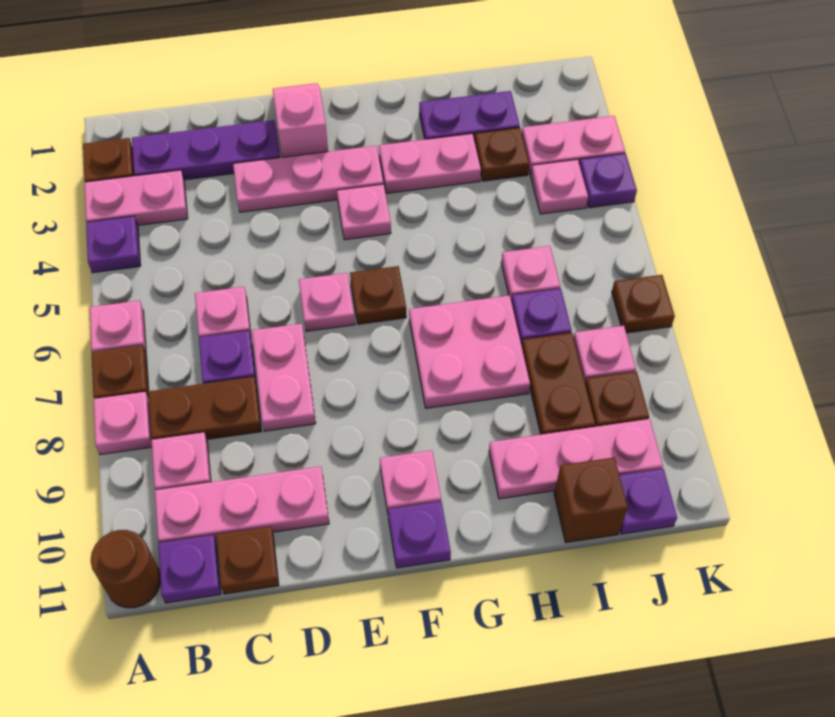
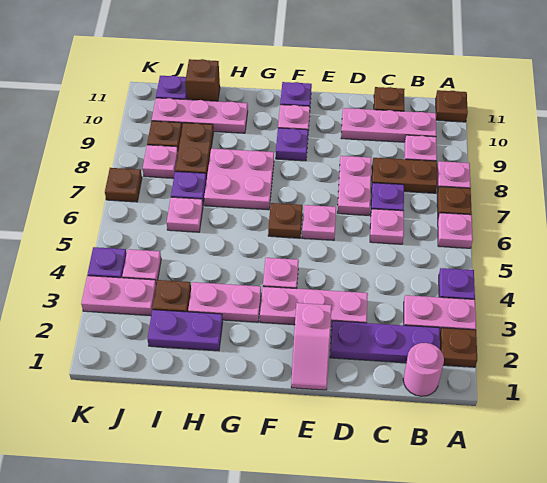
brown 1x1 round brick [91,530,161,608] -> brown 1x1 plate [436,90,468,122]
none -> pink 1x1 round brick [403,343,444,396]
purple 1x1 plate [158,535,221,603] -> purple 1x1 plate moved to [276,128,308,161]

